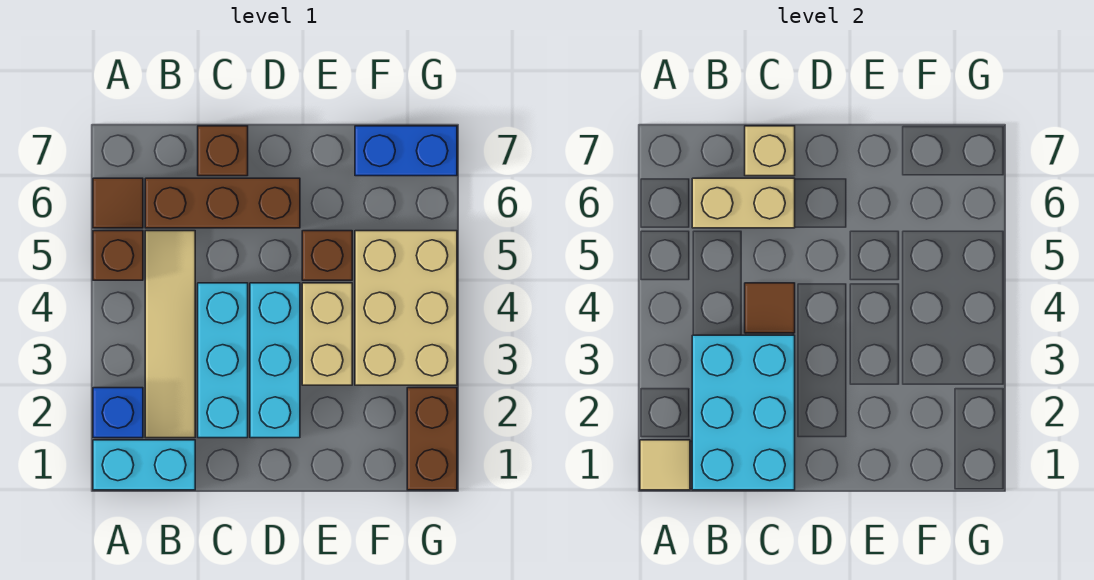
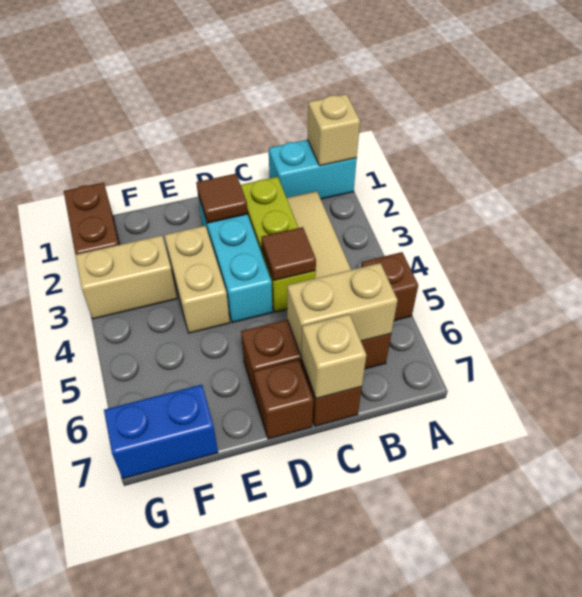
tan 1x1 tile [640,440,690,490] -> tan 1x1 brick [308,94,360,166]
blue 1x1 brick [93,388,143,438] -> none
brown 1x1 tile [93,178,143,228] -> brown 1x1 tile moved to [196,174,248,223]
cyan 2x3 brick [692,335,795,490] -> none
cyan 1x3 brick [198,283,248,438] -> lime 1x3 brick [241,177,316,312]
brown 1x1 brick [302,231,352,280] -> brown 1x1 brick moved to [254,360,313,439]
tan 2x3 brick [355,231,457,385] -> tan 1x2 brick [75,235,177,319]

